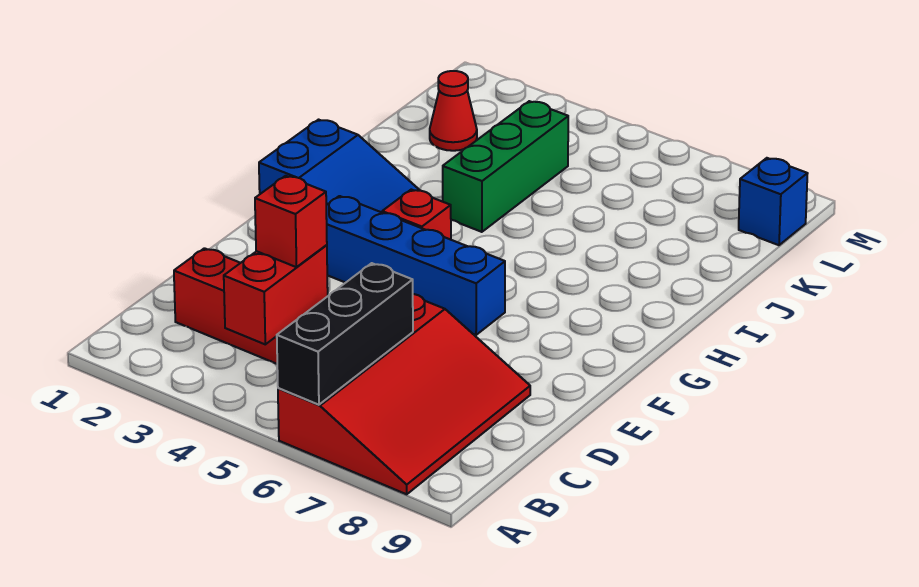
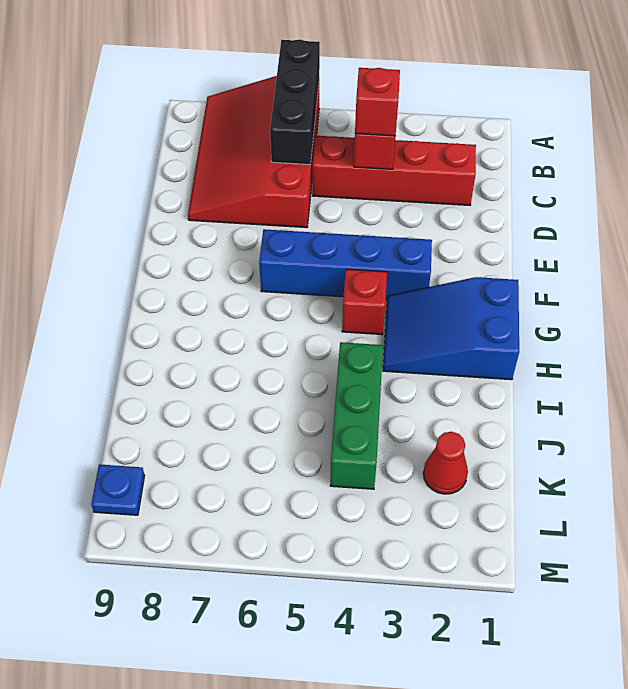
blue 1x1 brick [739,158,808,245] -> blue 1x1 plate [91,464,145,515]

